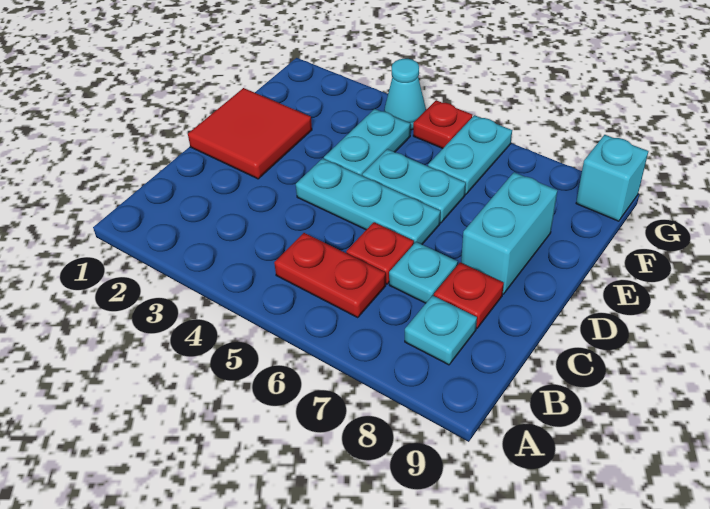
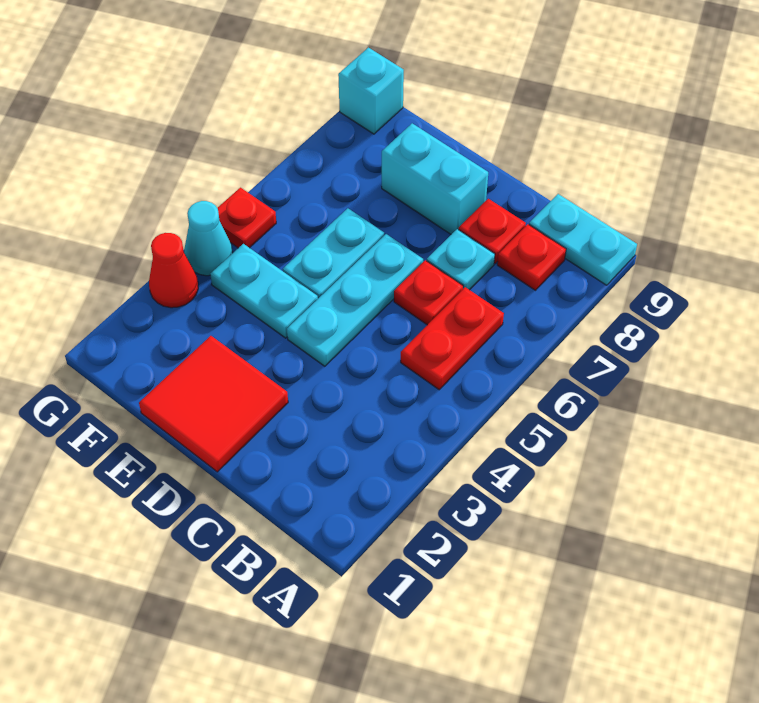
cyan 1x1 plate [405,296,477,365] -> red 1x1 plate [497,224,566,290]
cyan 1x2 plate [428,115,512,195] -> cyan 1x2 plate moved to [529,194,637,285]
none -> red 1x1 cone [149,233,198,308]

